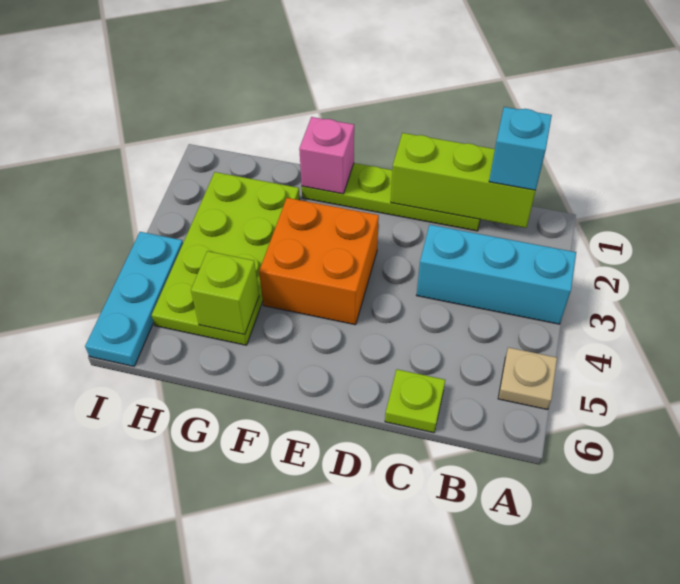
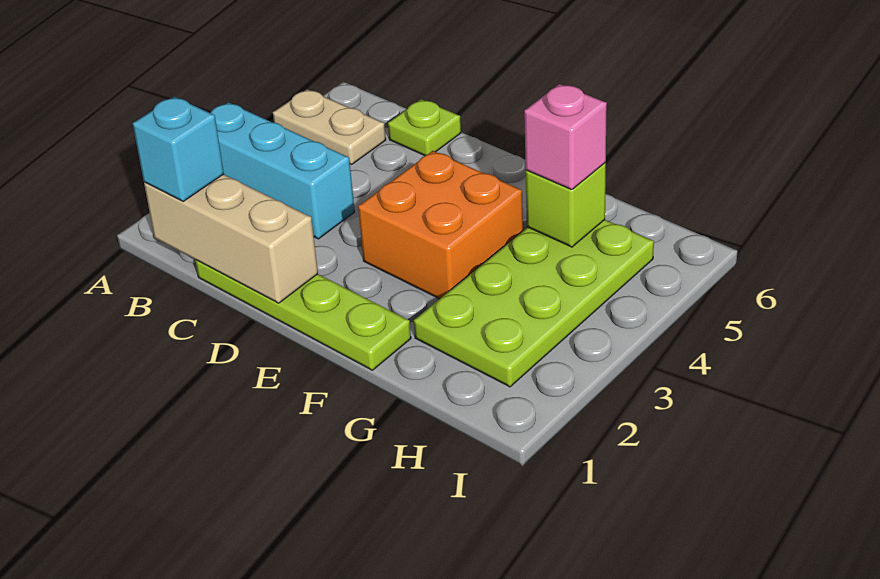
tan 1x1 plate [498,347,557,410] -> tan 1x2 plate [273,89,386,164]
lime 1x3 brick [391,133,536,228] -> tan 1x3 brick [144,174,318,303]
pink 1x1 brick [299,117,354,194] -> pink 1x1 brick moved to [524,84,607,190]
cyan 1x3 plate [85,232,183,366] -> none

